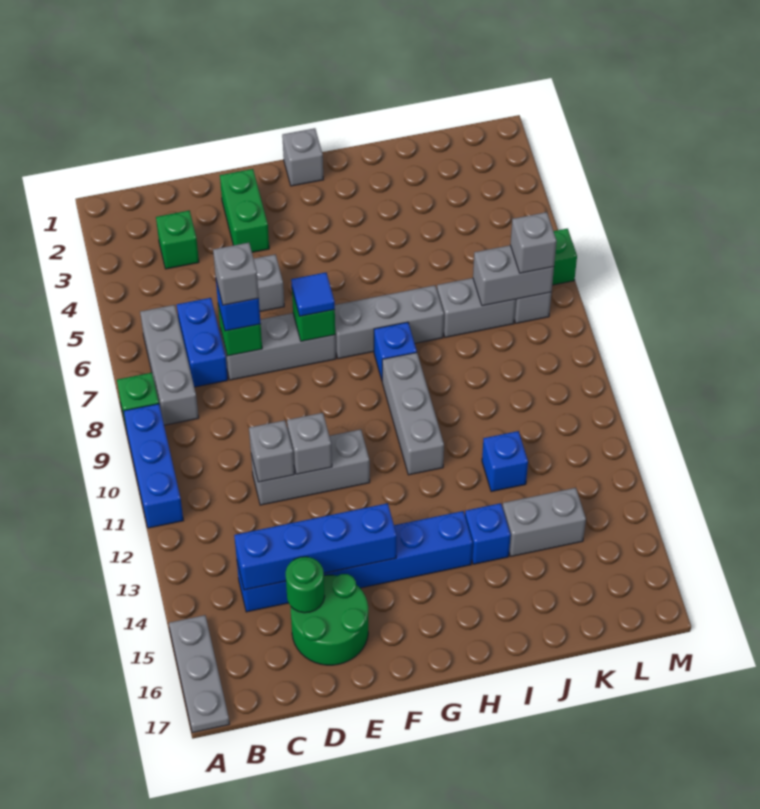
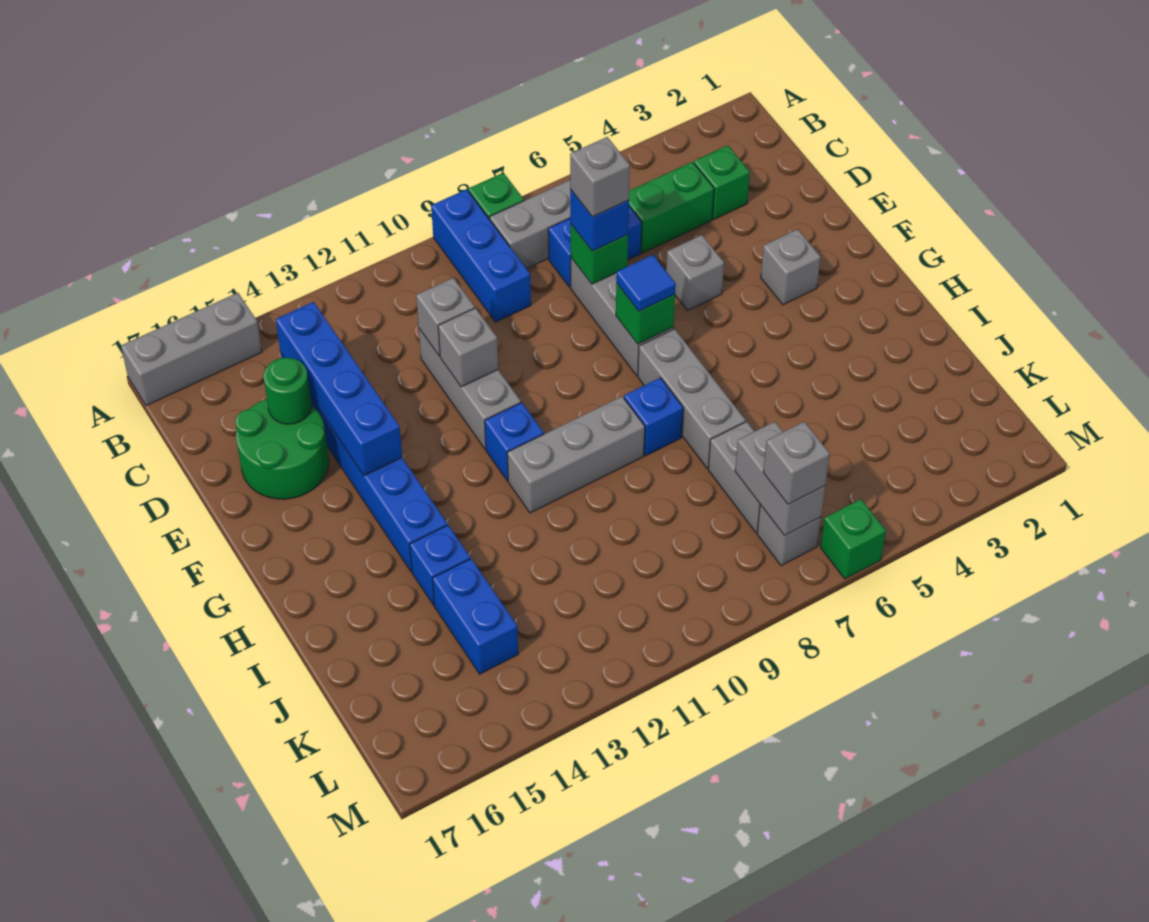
blue 1x3 brick [124,404,183,528] -> blue 1x3 brick turned to [431,189,531,322]
grey 1x3 plate [169,615,229,733] -> grey 1x3 brick [121,293,262,406]
green 1x2 brick [220,169,269,252] -> green 1x2 brick moved to [629,162,714,253]
grey 1x1 brick [282,128,323,186] -> grey 1x1 brick moved to [761,229,821,305]
blue 1x1 brick [482,431,528,492] -> blue 1x1 brick moved to [485,402,544,481]
grey 1x2 brick [503,488,586,556] -> blue 1x2 brick [432,559,518,674]

